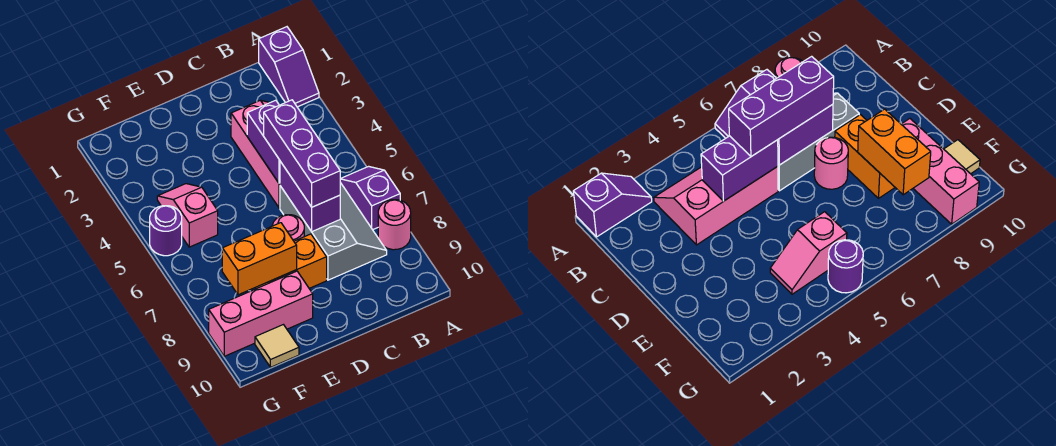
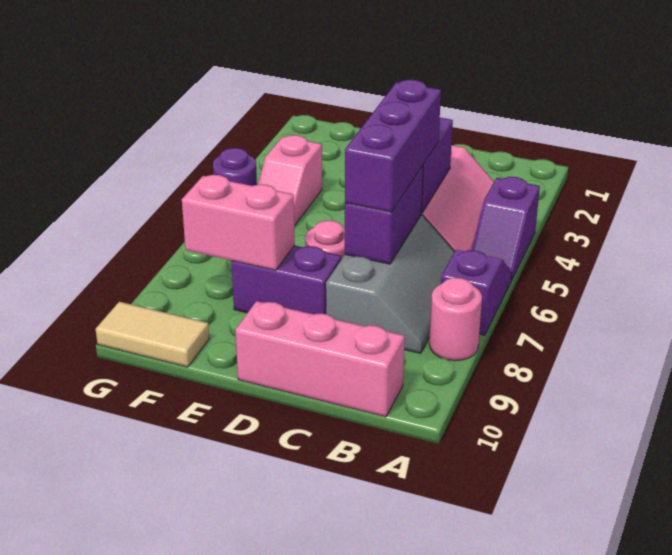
purple 1x2 slope [259,27,319,107] -> purple 1x2 slope moved to [472,177,540,280]
orange 1x2 brick [255,234,327,289] -> purple 1x2 brick [231,245,341,314]
orange 1x2 brick [222,223,297,295] -> pink 1x2 brick [182,175,295,270]
pink 1x3 brick [209,271,313,356] -> pink 1x3 brick moved to [235,301,405,417]
pink 1x2 slope [157,184,218,247] -> pink 1x2 slope turned to [258,135,322,226]
tan 1x1 tile [255,325,299,367] -> tan 1x2 tile [96,302,209,367]

